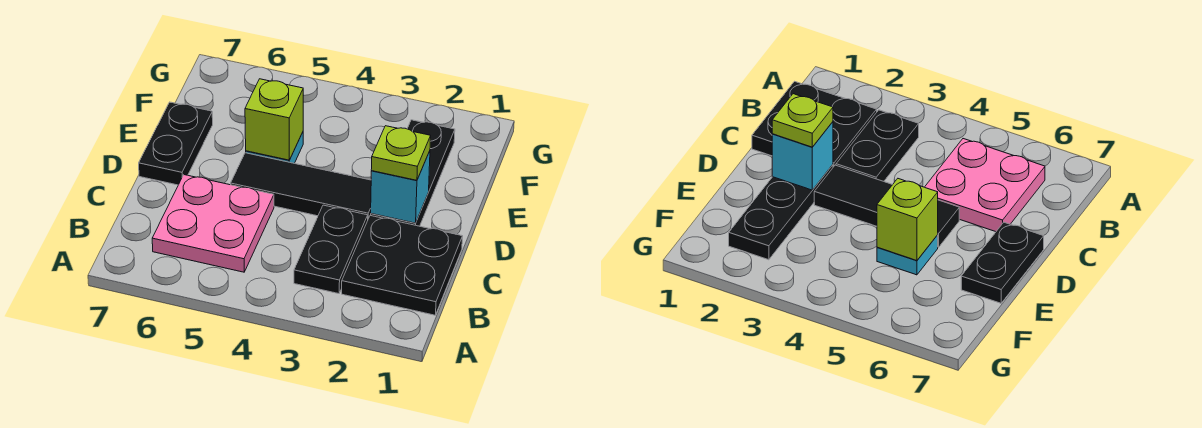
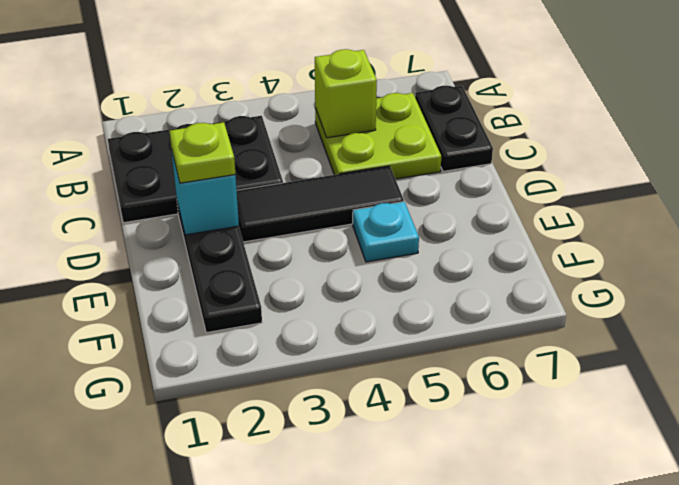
pink 2x2 plate [152,175,274,272] -> lime 2x2 plate [315,93,441,179]
black 1x2 plate [139,102,213,185] -> black 1x2 plate moved to [415,86,493,171]
lime 1x1 brick [245,79,303,160] -> lime 1x1 brick moved to [315,49,377,138]

